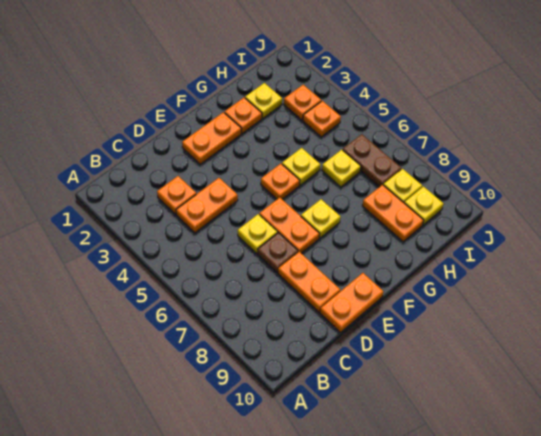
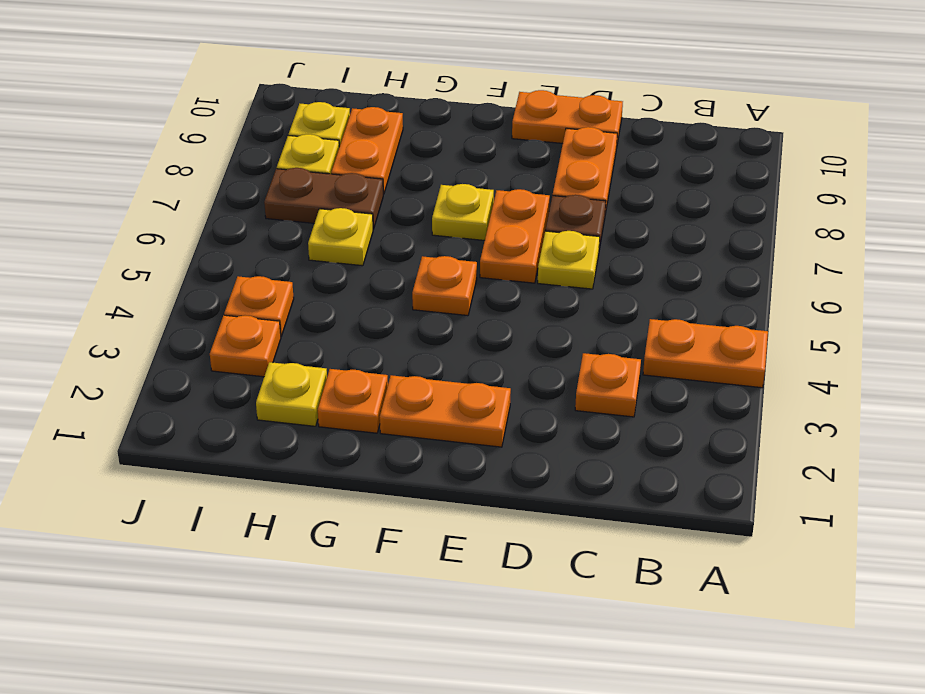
orange 1x2 plate [176,178,238,233] -> orange 1x2 plate moved to [643,319,768,388]
yellow 1x1 plate [282,148,320,185] -> none
brown 1x2 plate [343,134,401,187] -> brown 1x2 plate turned to [264,168,383,229]

